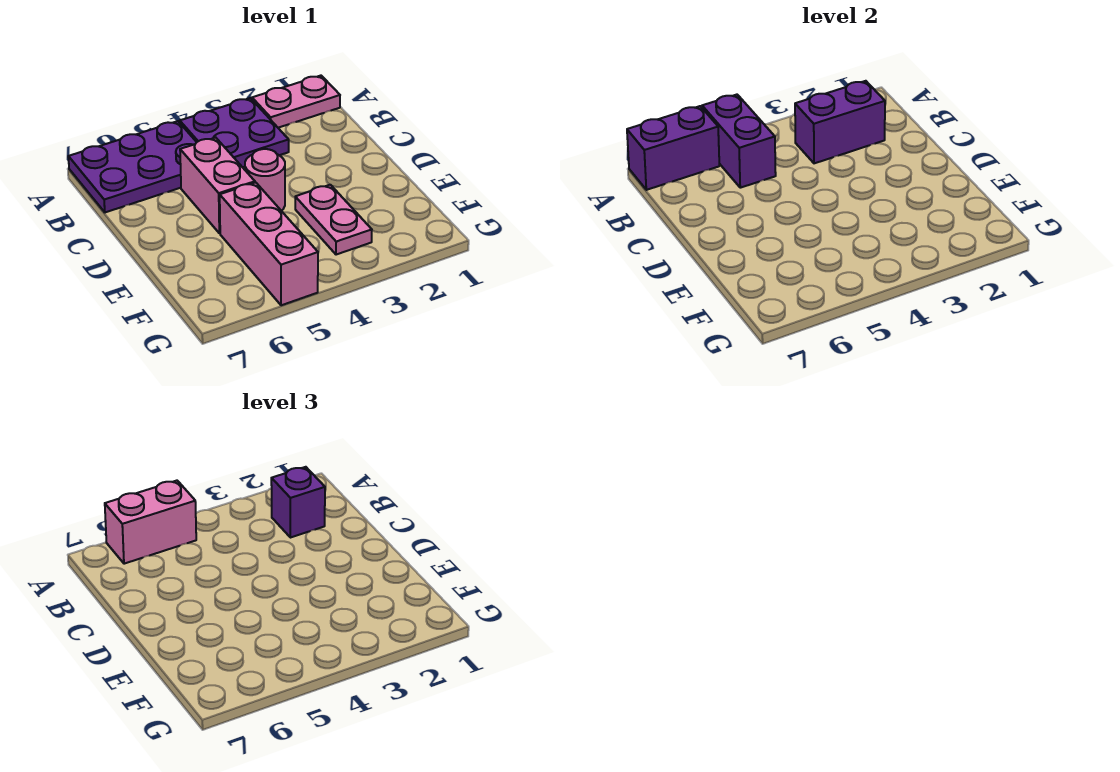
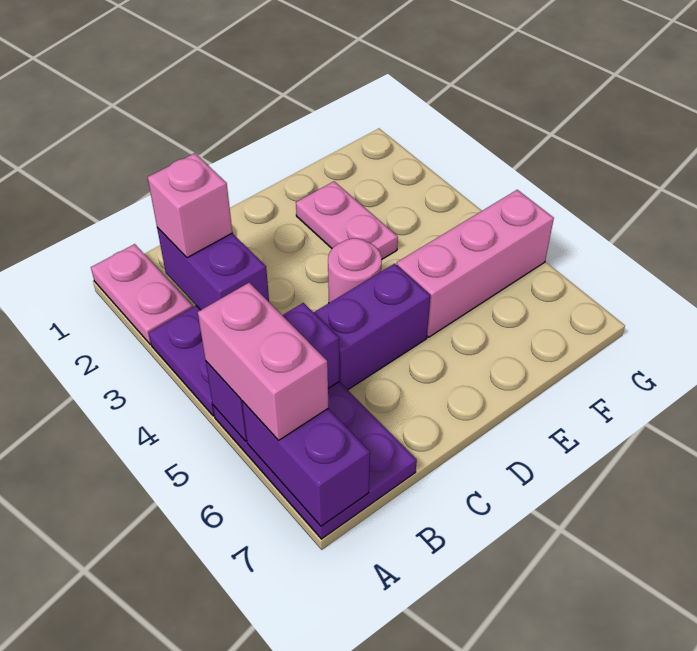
purple 1x1 brick [271,467,325,538] -> pink 1x1 brick [148,153,232,258]
pink 1x2 brick [180,138,255,233] -> purple 1x2 brick [314,264,430,390]
pink 1x2 plate [295,185,372,255] -> pink 1x2 plate turned to [296,181,398,259]

